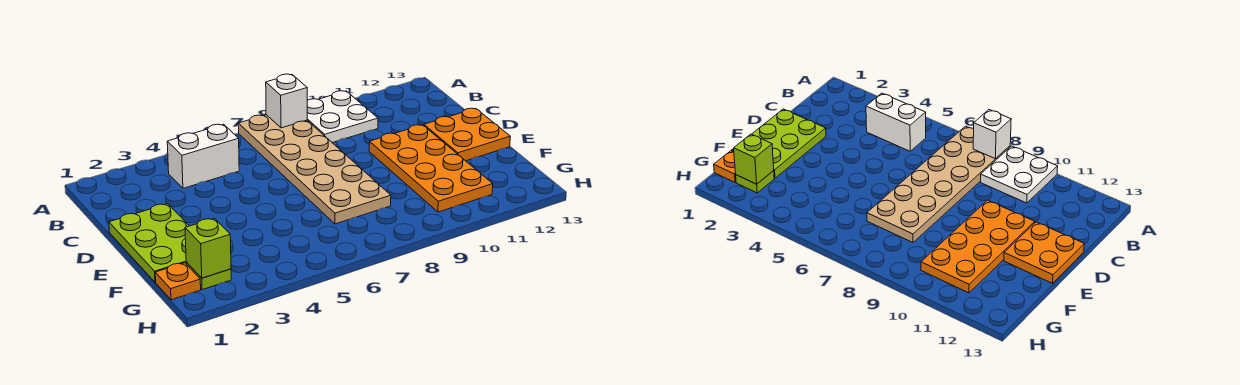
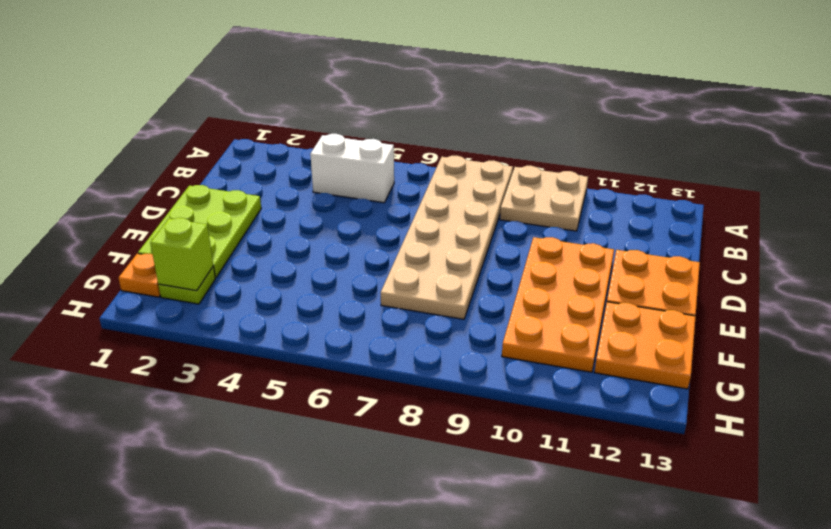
white 1x1 brick [266,74,307,128] -> none
white 2x2 plate [307,91,378,143] -> tan 2x2 plate [500,166,588,231]
none -> orange 2x2 plate [594,302,696,389]

